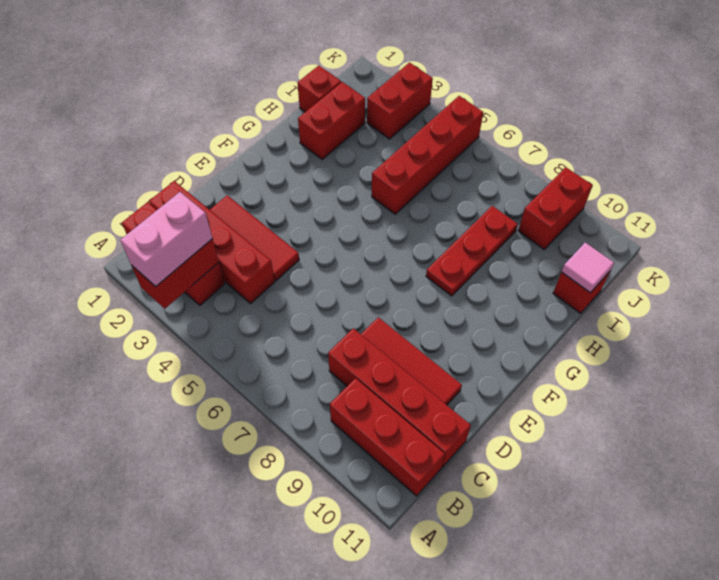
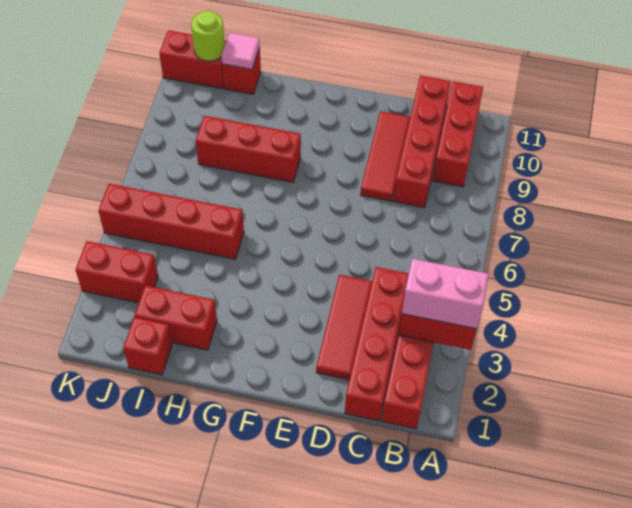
red 1x3 plate [426,206,518,296] -> red 1x3 brick [196,116,301,182]
red 1x2 brick [518,167,593,249] -> red 1x2 brick moved to [159,30,226,89]
none -> lime 1x1 round brick [191,11,225,61]

